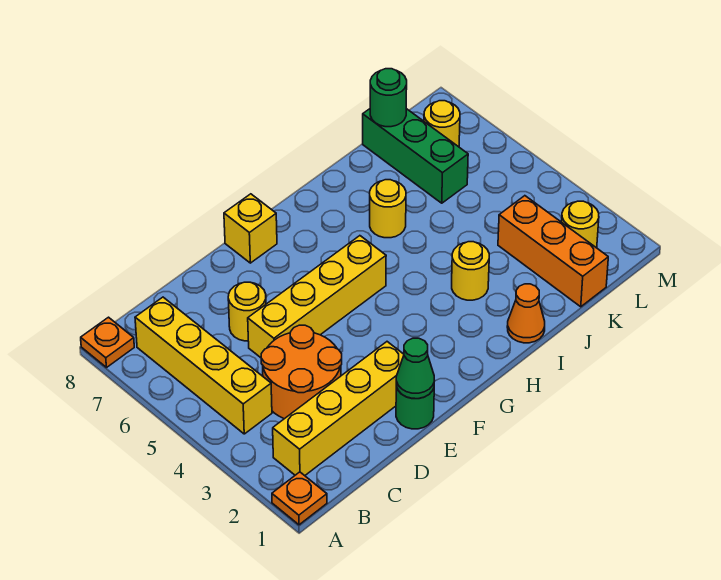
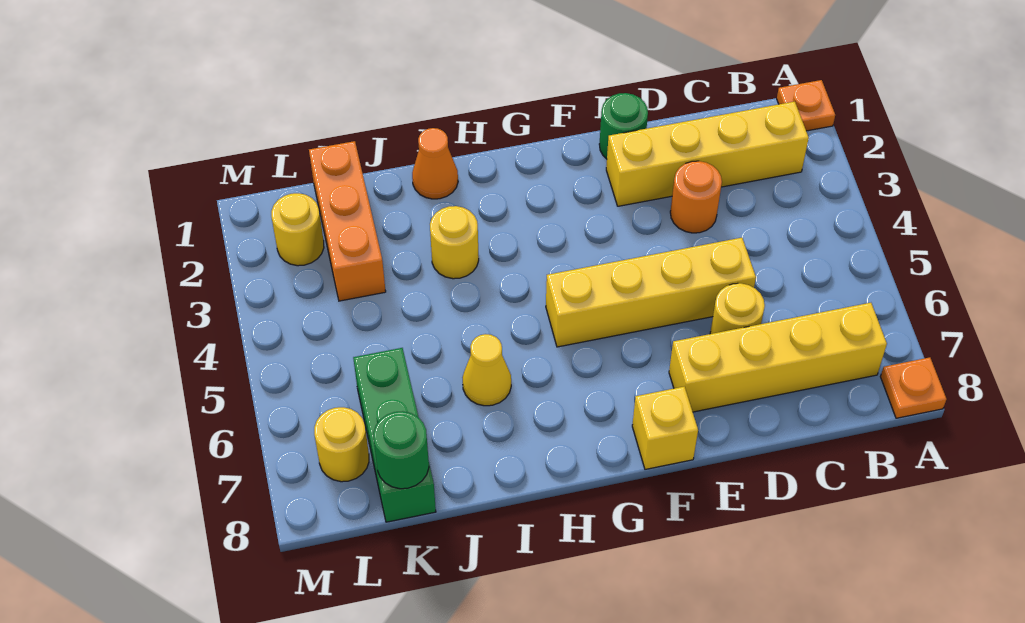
yellow 1x4 brick [135,297,272,434] -> yellow 1x4 brick turned to [669,303,887,412]
orange 2x2 round brick [261,325,342,419] -> orange 1x1 round brick [670,161,722,233]
green 1x1 cone [396,338,435,399] -> none
yellow 1x1 round brick [370,180,406,238] -> yellow 1x1 cone [462,334,511,406]

